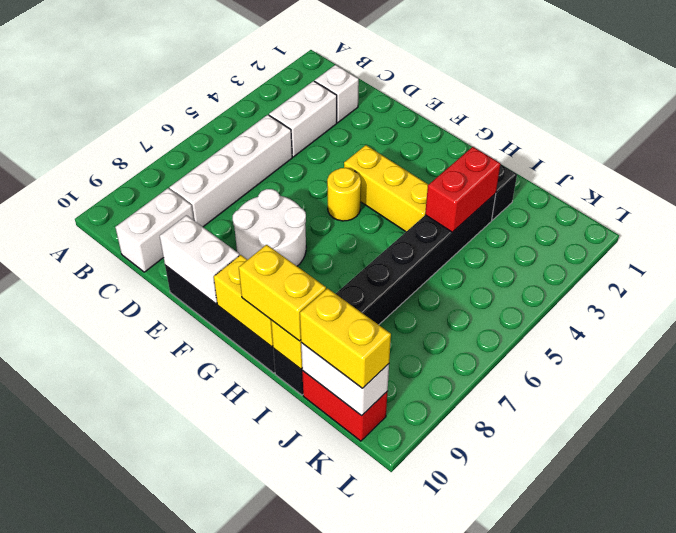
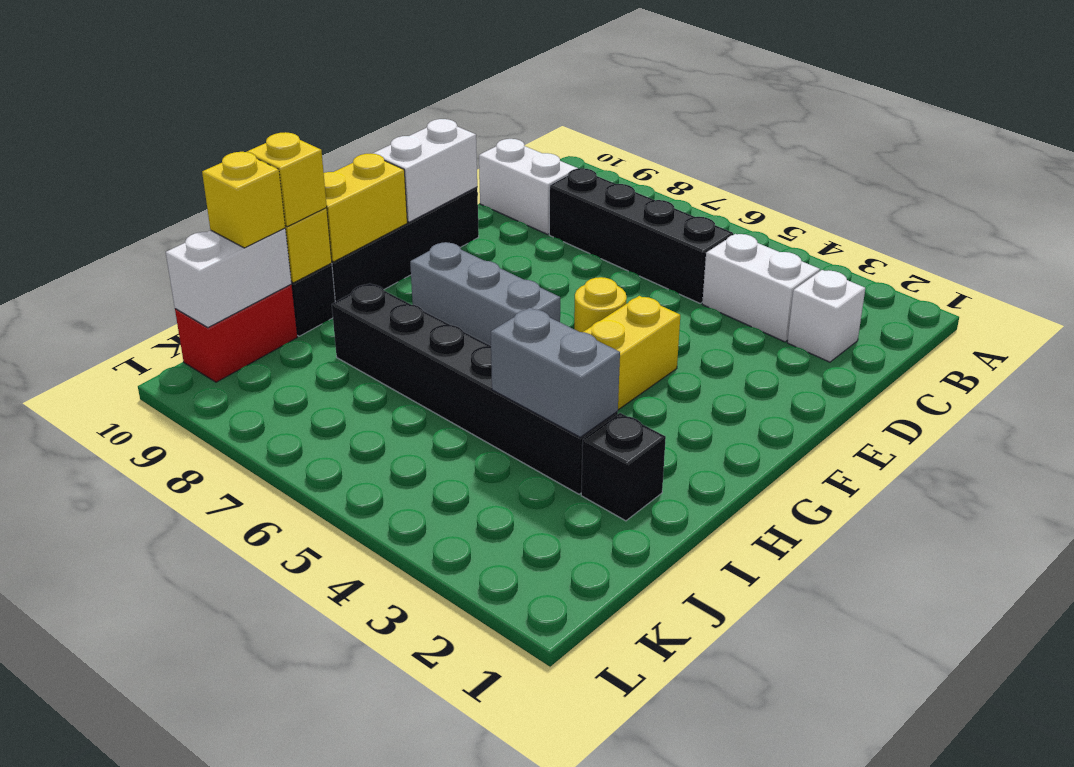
white 1x4 brick [170,115,292,227] -> black 1x4 brick [549,168,733,303]
white 2x2 round brick [233,189,306,266] -> none
none -> grey 1x3 brick [410,242,560,346]
yellow 1x2 brick [239,245,326,341] -> yellow 1x1 brick [247,132,327,227]
red 1x2 brick [425,147,500,232] -> grey 1x2 brick [491,308,620,437]
yellow 1x2 brick [300,288,391,388] -> yellow 1x1 brick [202,152,285,248]

